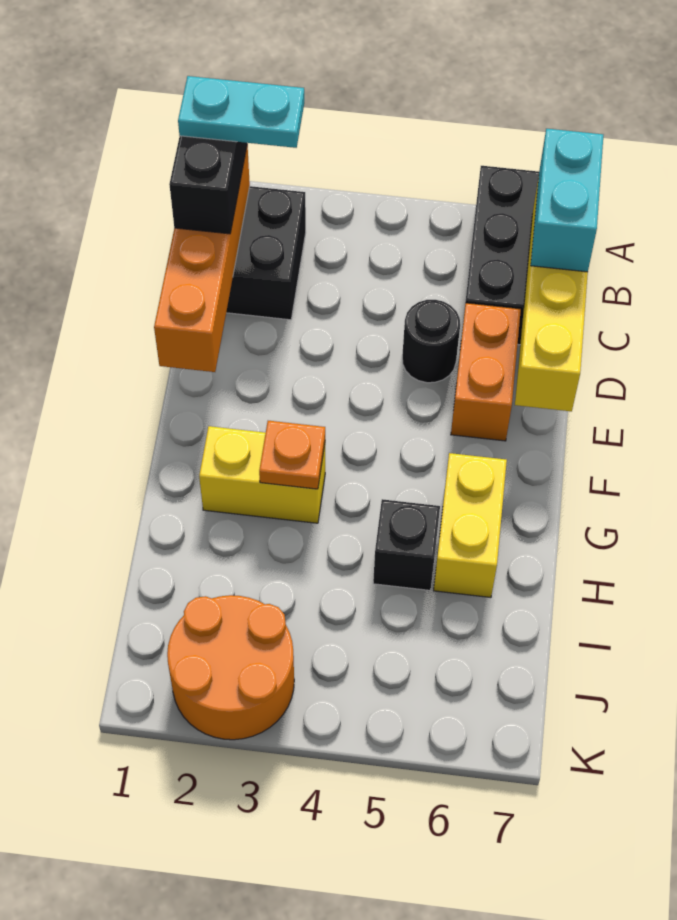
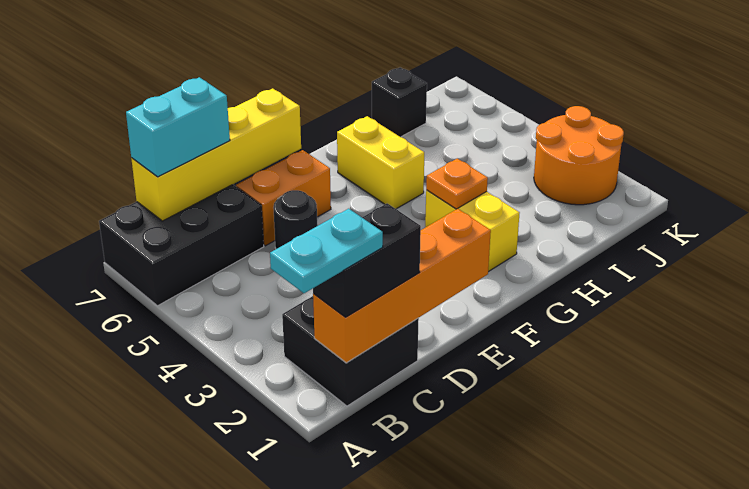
cyan 1x2 plate [178,76,304,148] -> cyan 1x2 plate turned to [270,209,383,293]
yellow 1x2 brick [434,453,507,597] -> yellow 1x2 brick turned to [337,116,424,209]
black 1x1 brick [373,499,440,590] -> black 1x1 brick moved to [372,67,427,137]

